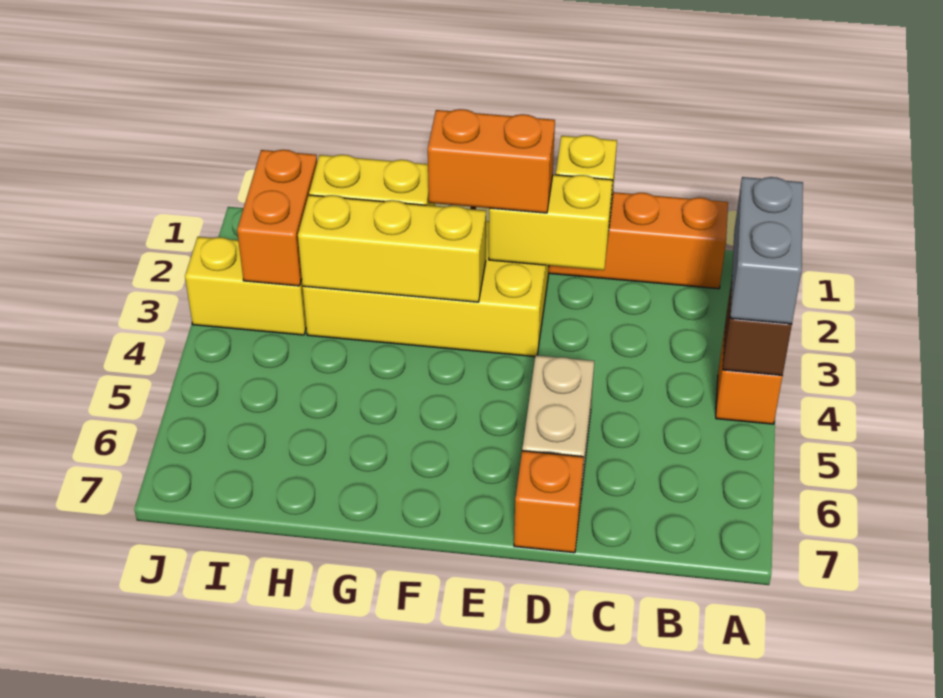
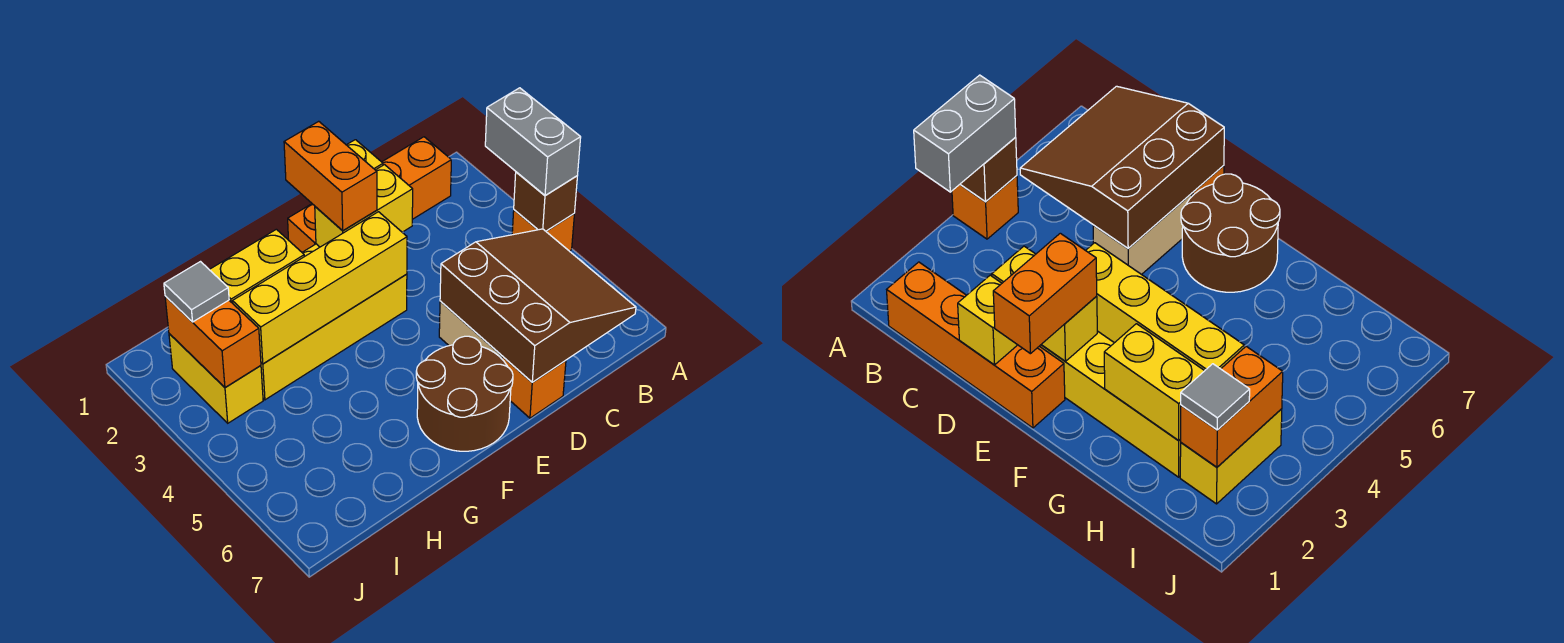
none -> brown 3x3 slope [440,229,636,382]
orange 1x2 brick [428,109,555,213] -> orange 1x2 brick turned to [284,121,377,231]
none -> brown 2x2 round brick [416,336,513,451]
yellow 1x3 brick [298,195,486,302] -> yellow 1x4 brick [233,212,407,364]
none -> grey 1x1 tile [164,262,229,322]
yellow 1x2 brick [185,237,306,335] -> yellow 1x2 brick turned to [169,334,263,423]

